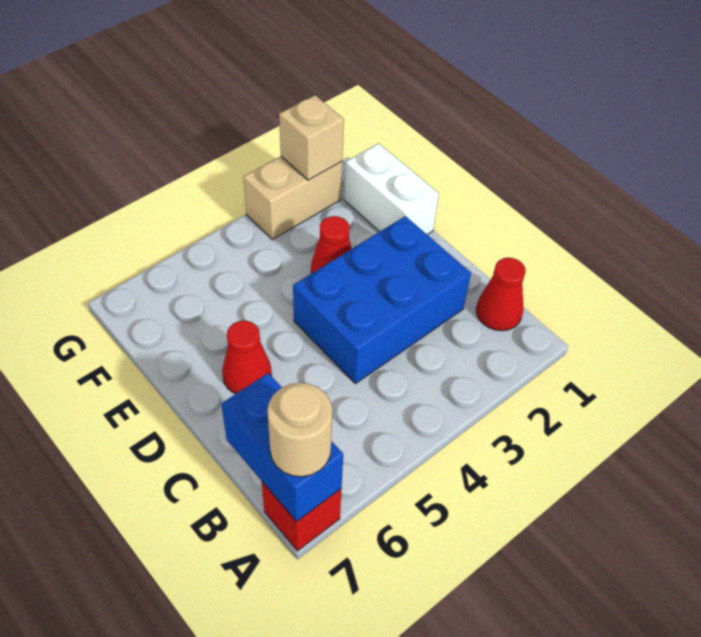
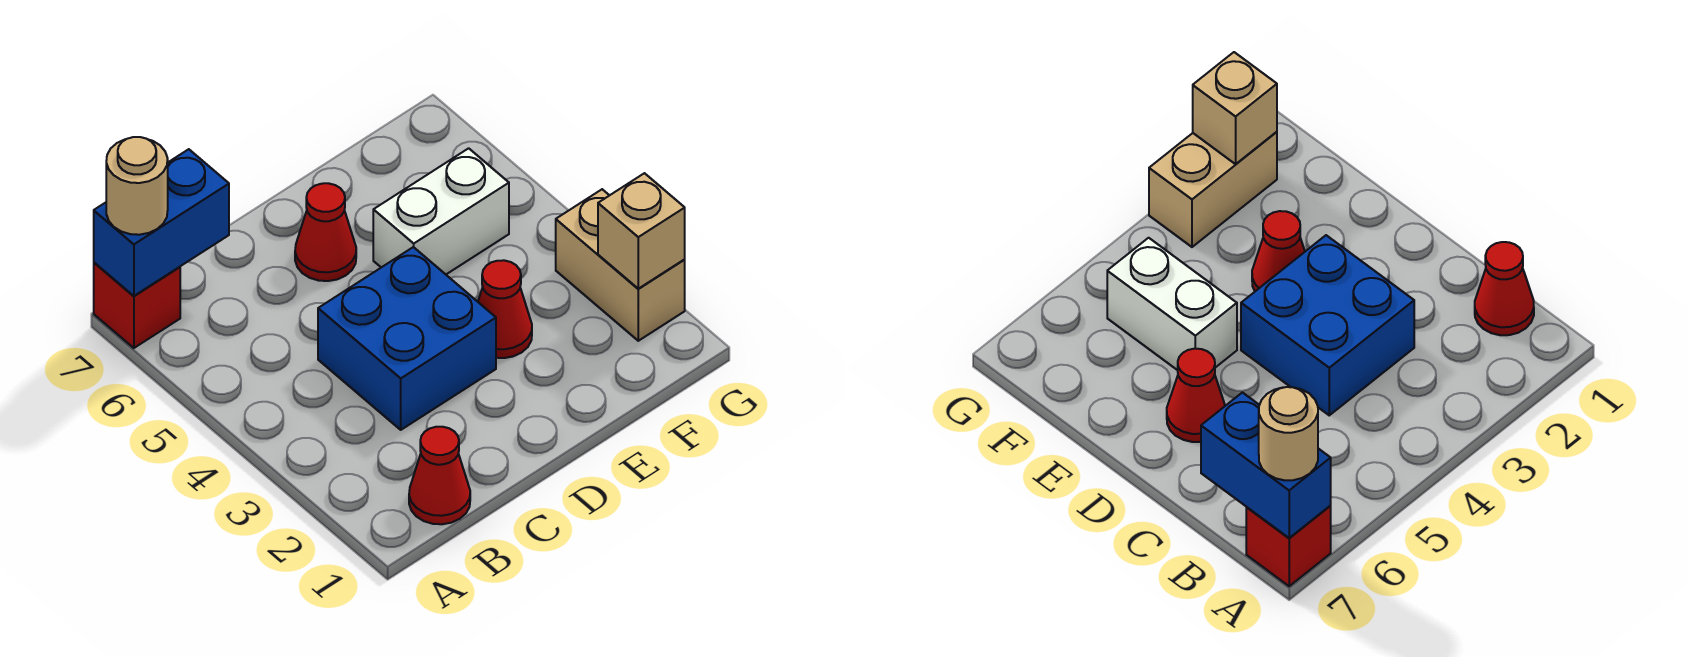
blue 2x3 brick [293,216,471,384] -> blue 2x2 brick [318,247,496,430]
white 1x2 brick [344,143,439,234] -> white 1x2 brick moved to [373,148,509,274]

